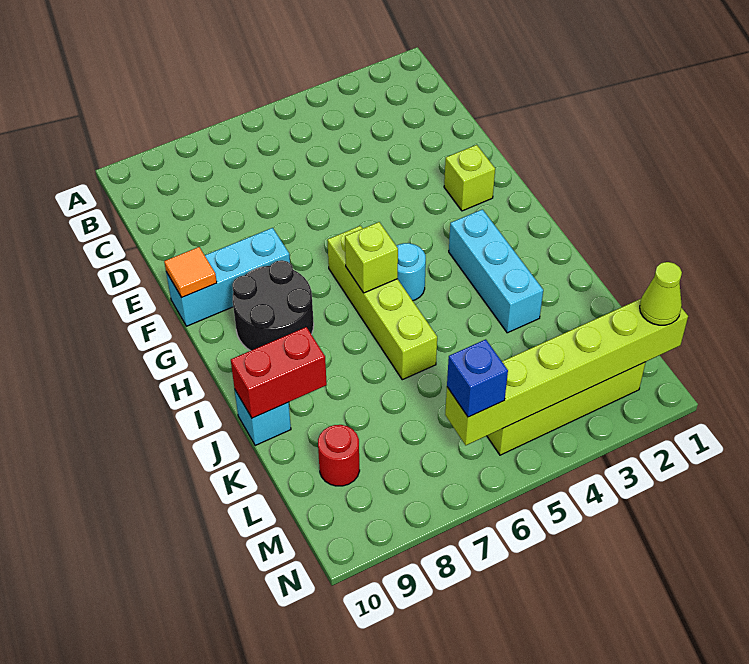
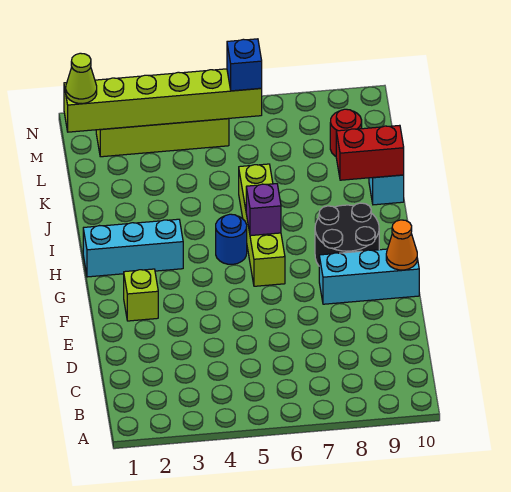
orange 1x1 tile [164,247,217,298] -> orange 1x1 cone [386,220,417,270]
cyan 1x3 brick [449,209,543,333] -> cyan 1x3 brick turned to [83,219,183,277]
cyan 1x1 round brick [397,243,426,301] -> blue 1x1 round brick [216,214,247,264]
lime 1x1 brick [345,222,398,293] -> purple 1x1 brick [246,184,281,236]

